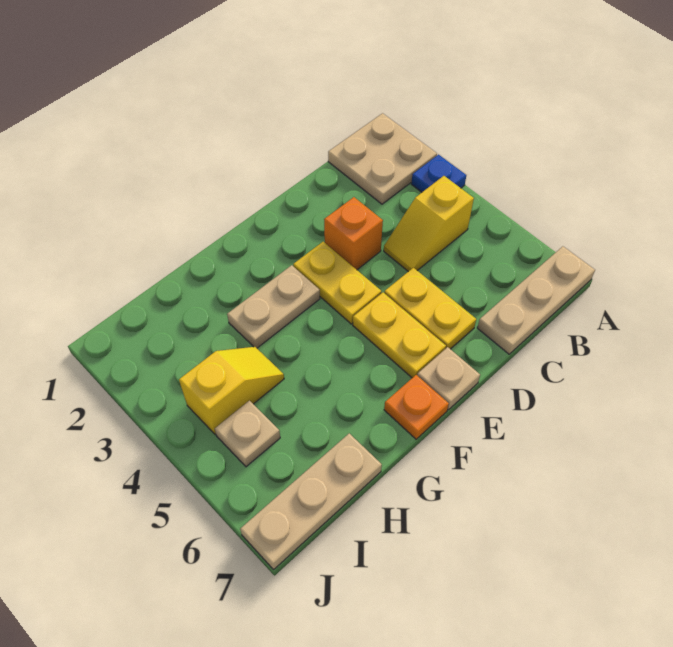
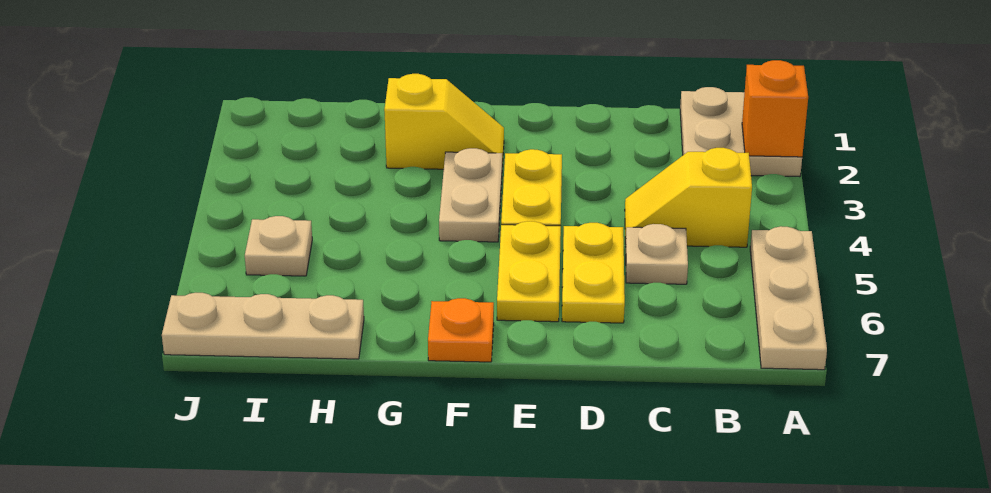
blue 1x1 plate [411,155,466,192] -> none
tan 1x3 plate [477,246,595,354] -> tan 1x3 plate turned to [750,226,827,370]
orange 1x1 brick [324,197,383,270] -> orange 1x1 brick moved to [742,60,808,157]
tan 1x1 plate [417,347,480,410] -> tan 1x1 plate moved to [625,224,688,284]
tan 1x2 plate [227,265,320,348] -> tan 1x2 plate turned to [439,148,502,242]
yellow 1x2 slope [179,347,284,435] -> yellow 1x2 slope moved to [384,74,504,169]

